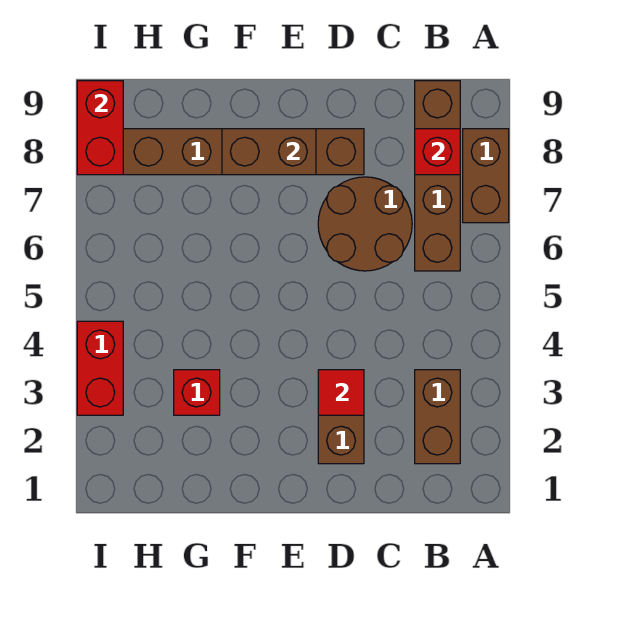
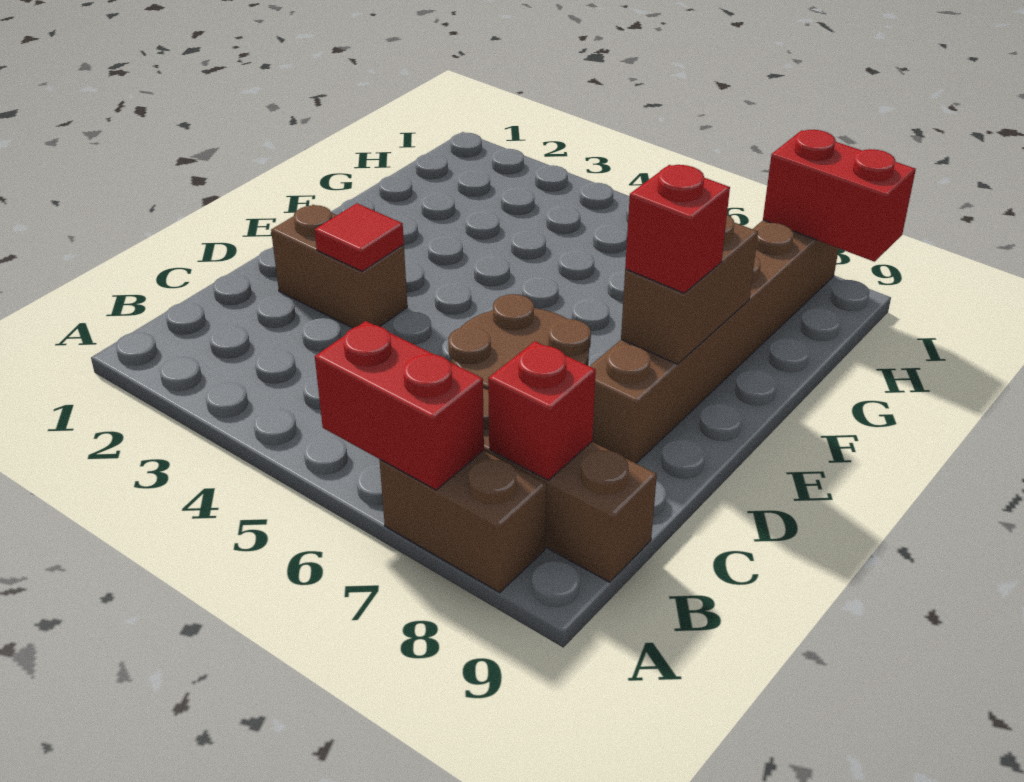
brown 1x2 brick [415,370,460,464] -> none
red 1x1 brick [174,370,220,415] -> red 1x1 brick moved to [625,165,730,293]
red 1x2 brick [77,321,123,415] -> red 1x2 brick moved to [315,321,484,490]

